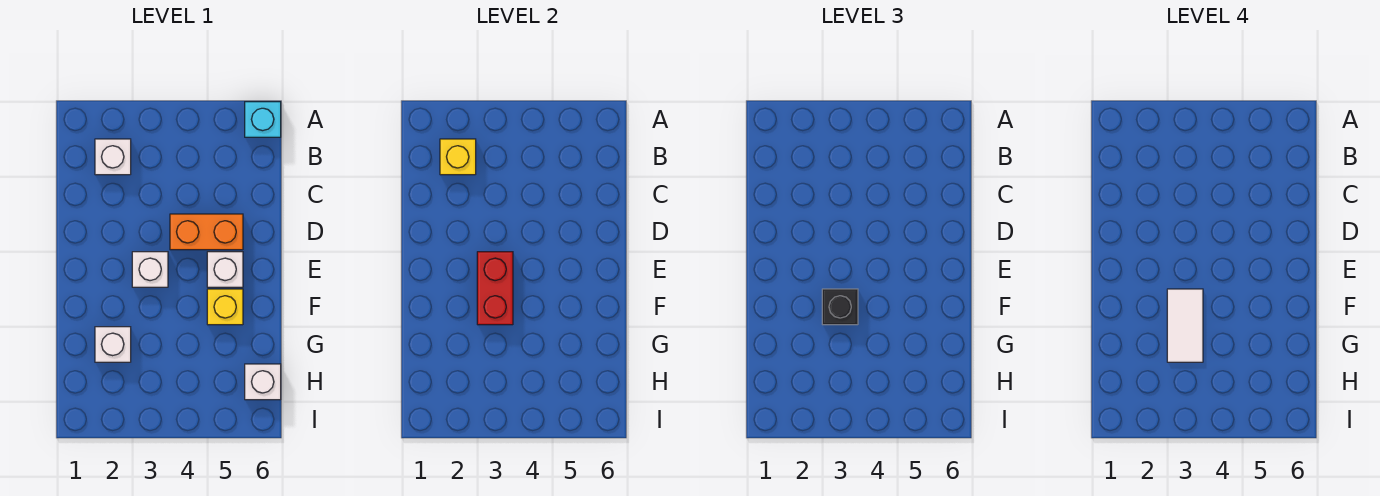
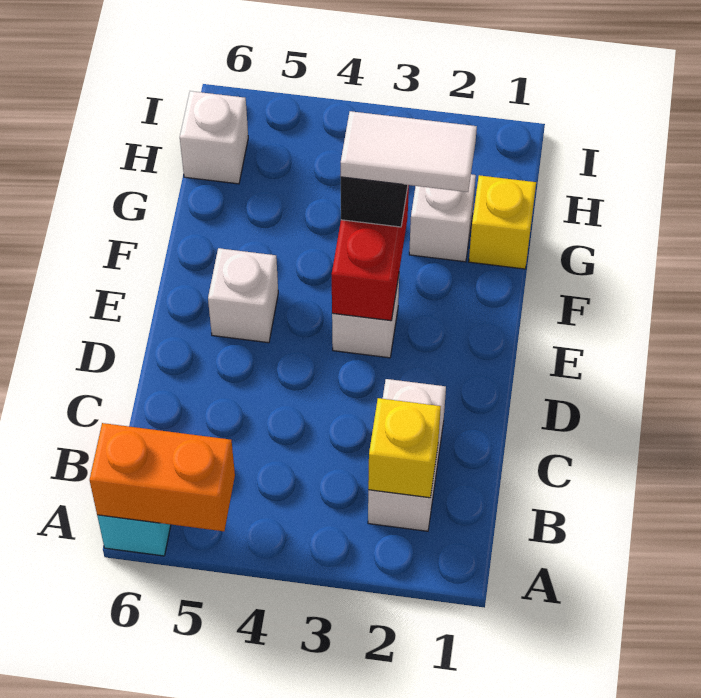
white 1x1 brick [95,139,131,175] -> white 1x2 brick [368,379,446,531]
orange 1x2 brick [170,214,243,250] -> orange 1x2 brick moved to [90,423,235,531]
white 1x2 tile [1167,289,1203,362] -> white 1x2 tile turned to [341,111,477,192]
yellow 1x1 brick [207,289,243,325] -> yellow 1x1 brick moved to [469,175,536,269]

